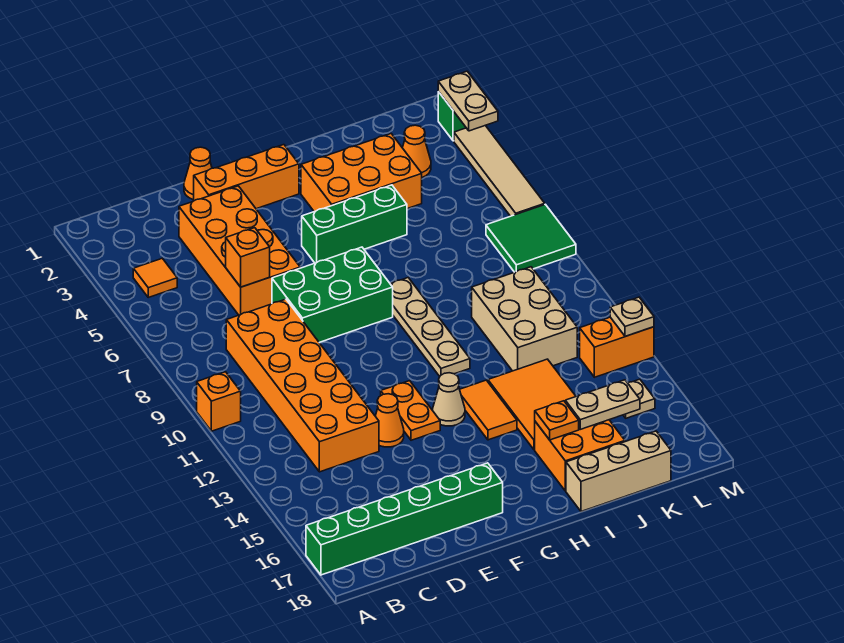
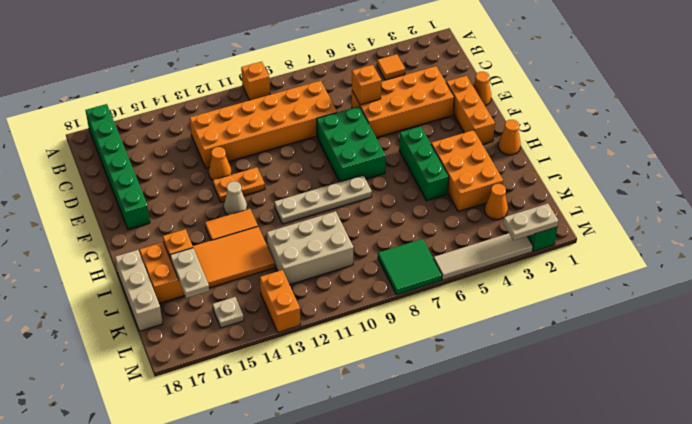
none -> orange 1x1 cone [498,120,521,155]
tan 1x1 plate [610,297,654,336] -> none

